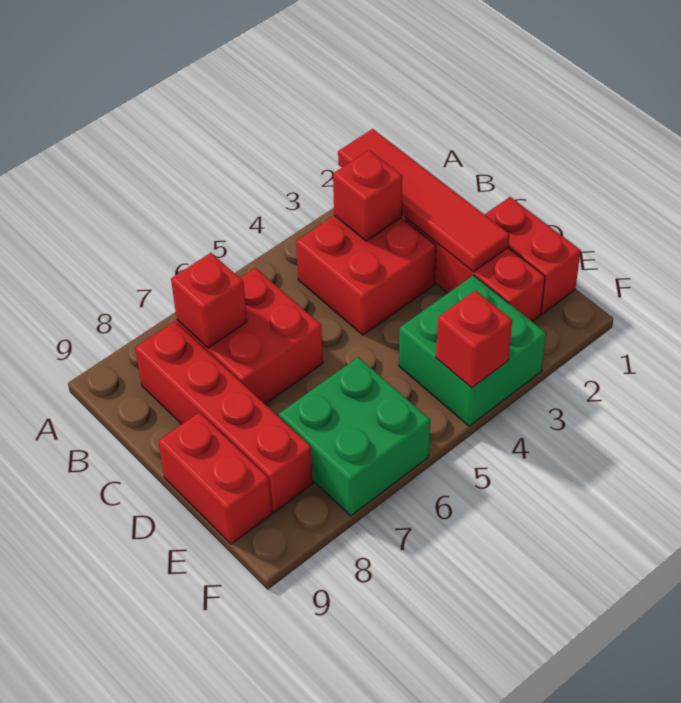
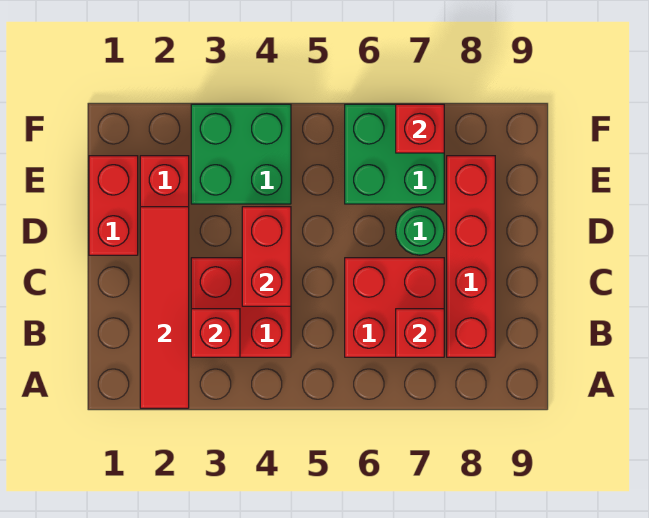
none -> green 1x1 round brick [396,207,444,255]
red 1x2 brick [158,412,271,544] -> red 1x2 brick moved to [242,207,291,306]
red 1x1 brick [436,291,512,388] -> red 1x1 brick moved to [396,104,444,153]

